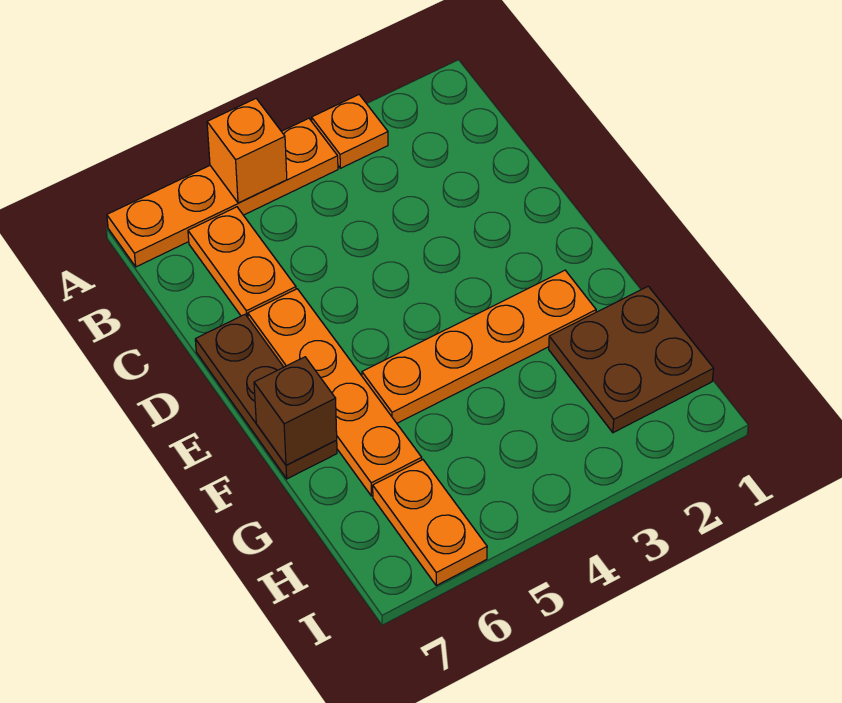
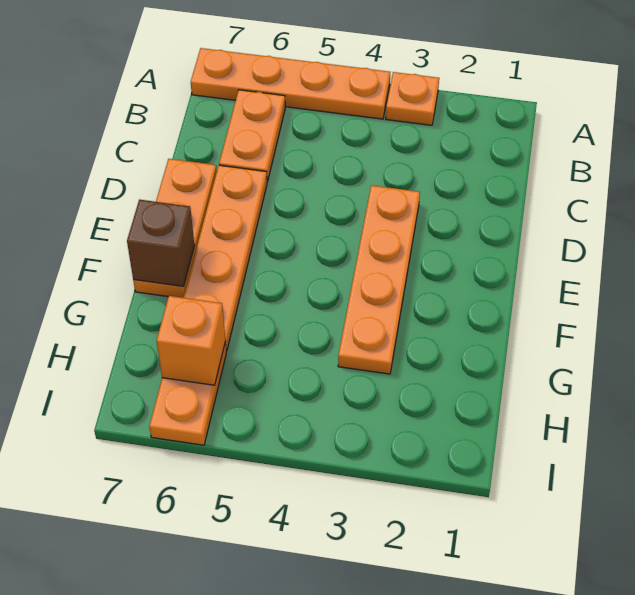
orange 1x1 brick [207,99,287,203] -> orange 1x1 brick moved to [157,296,225,385]
brown 1x3 plate [195,315,337,479] -> orange 1x3 plate [133,159,217,298]
orange 1x4 plate [362,270,596,423] -> orange 1x4 plate turned to [338,185,420,374]
brown 2x2 plate [549,286,714,433] -> none

